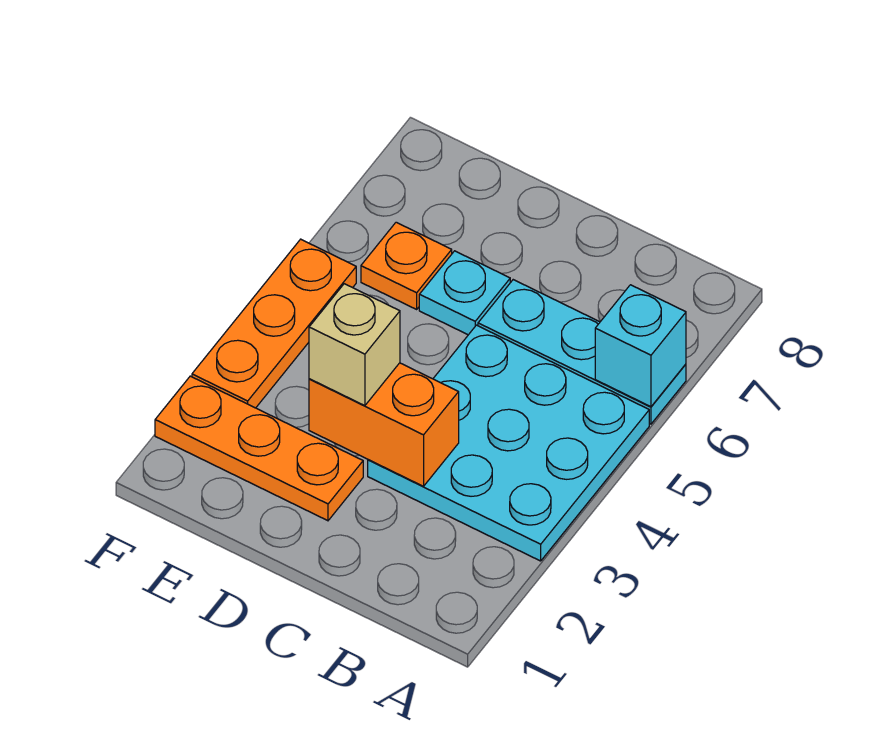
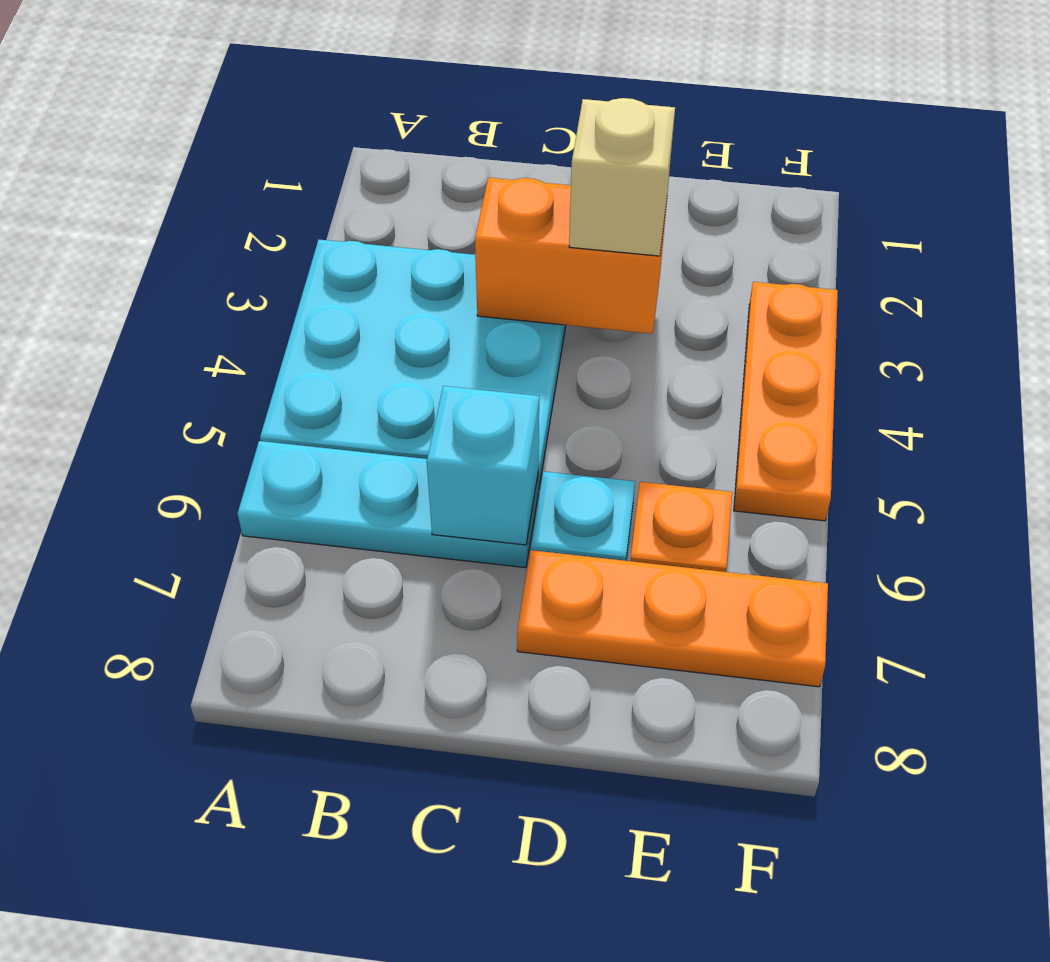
cyan 1x1 brick [595,285,686,407] -> cyan 1x1 brick moved to [427,386,539,545]
orange 1x3 plate [155,376,363,521] -> orange 1x3 plate moved to [517,550,828,687]

